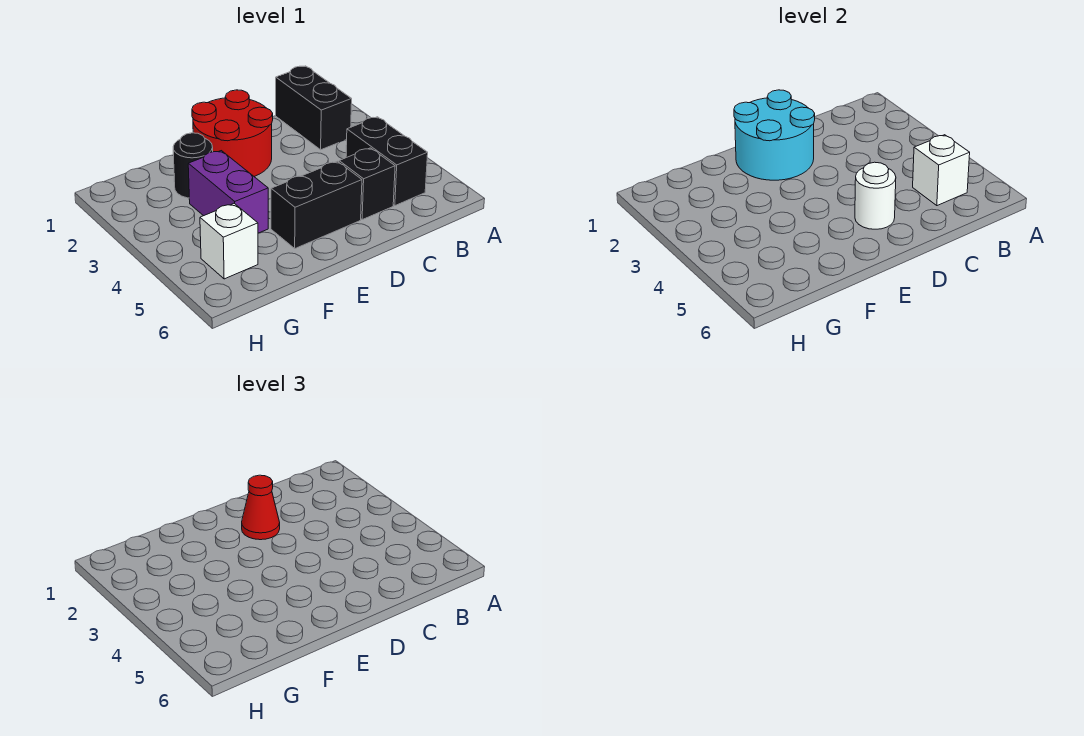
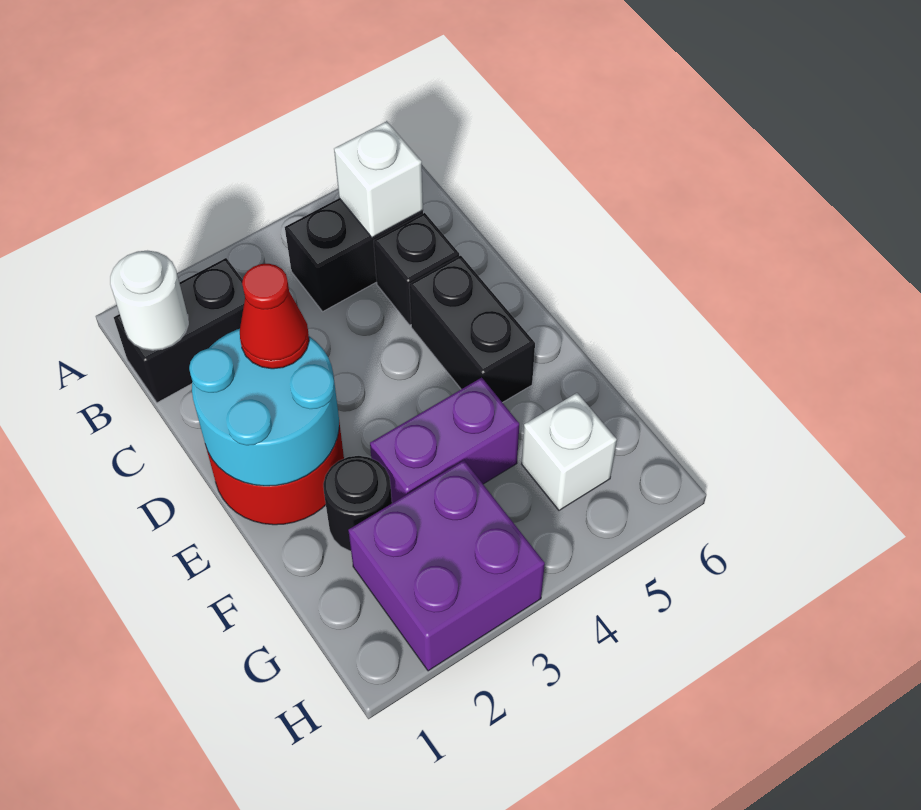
white 1x1 round brick [855,162,896,229] -> white 1x1 round brick moved to [110,251,188,350]
none -> purple 2x2 brick [348,461,545,671]

